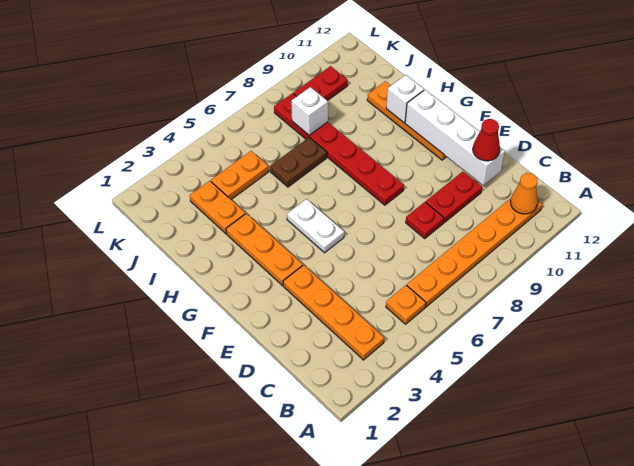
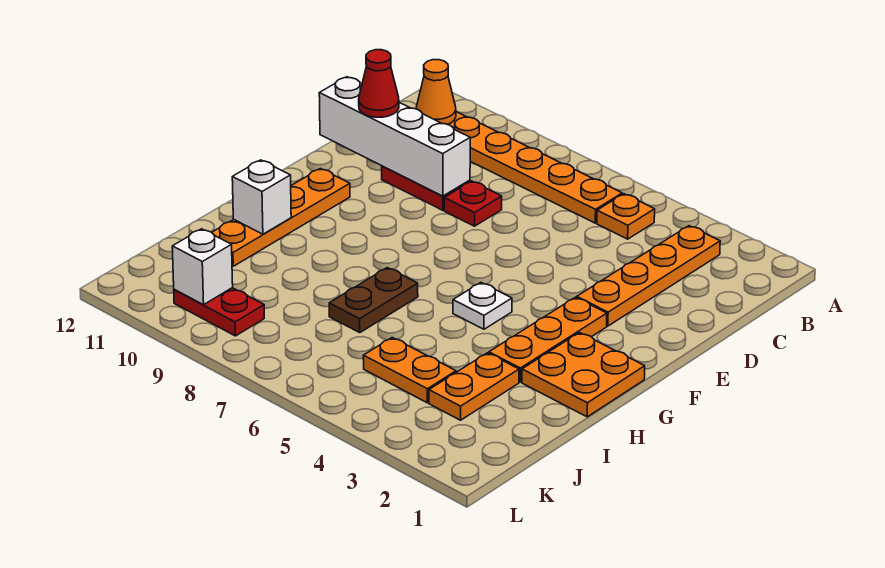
white 1x4 brick [405,90,505,185] -> white 1x4 brick turned to [319,77,470,196]
white 1x2 plate [287,199,344,253] -> white 1x1 plate [453,283,512,329]
red 1x6 plate [274,93,404,205] -> none
none -> orange 2x2 plate [522,333,645,417]
brown 1x2 plate [270,137,327,187] -> brown 1x2 plate turned to [329,268,418,333]
white 1x1 brick [291,87,328,135] -> white 1x1 brick moved to [172,229,233,305]

